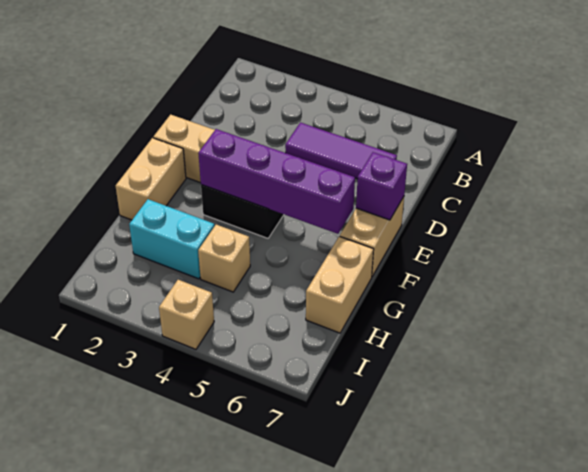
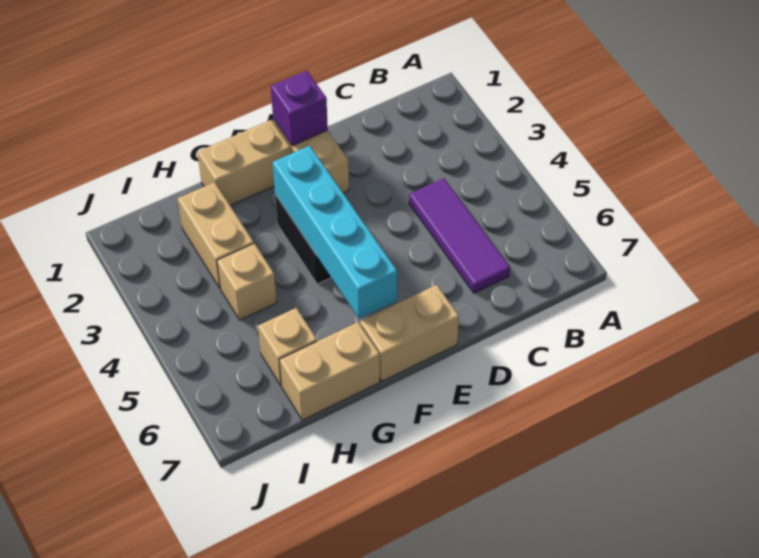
purple 1x1 brick [356,152,407,220] -> purple 1x1 brick moved to [271,70,328,146]
purple 1x4 brick [198,129,355,234] -> cyan 1x4 brick [273,146,397,319]
cyan 1x2 brick [129,199,214,279] -> tan 1x2 brick [178,182,254,288]
tan 1x1 brick [159,280,214,349] -> tan 1x1 brick moved to [258,308,317,386]

